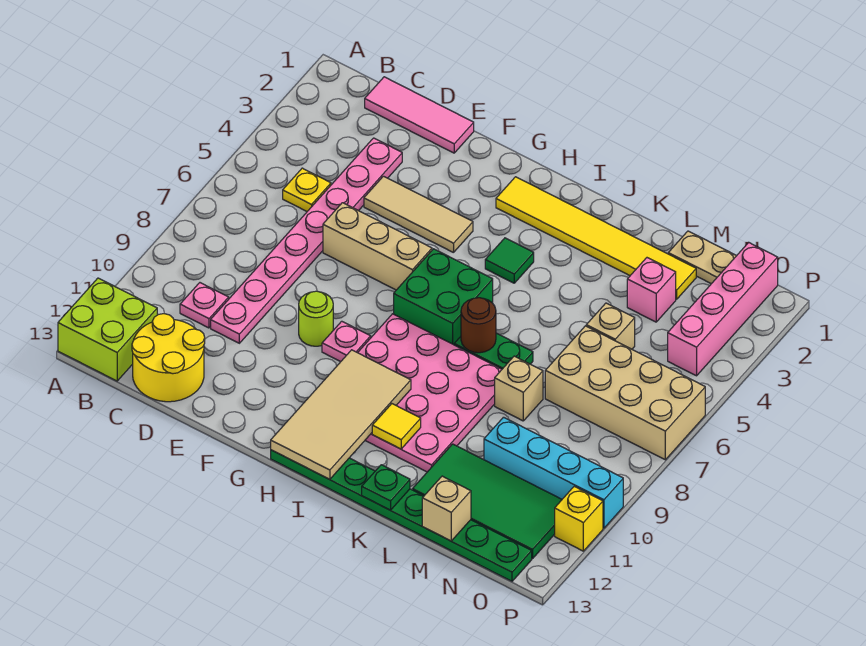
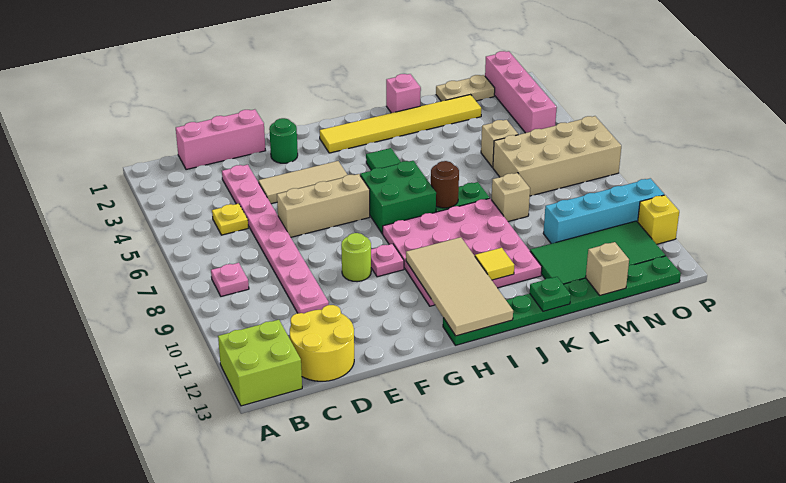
pink 1x3 tile [365,77,474,153] -> pink 1x3 brick [176,109,266,170]
pink 1x1 plate [180,283,229,328] -> pink 1x1 plate moved to [211,263,249,296]
none -> green 1x1 round brick [269,118,298,163]
pink 1x1 brick [627,258,676,322] -> pink 1x1 brick moved to [386,74,421,113]

